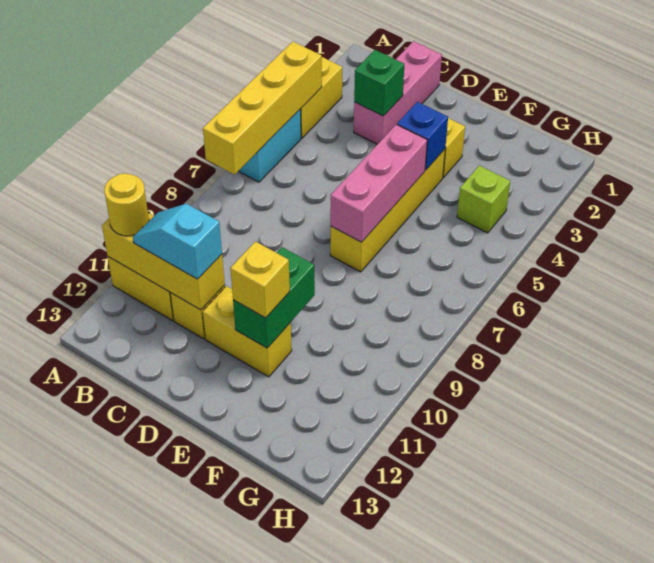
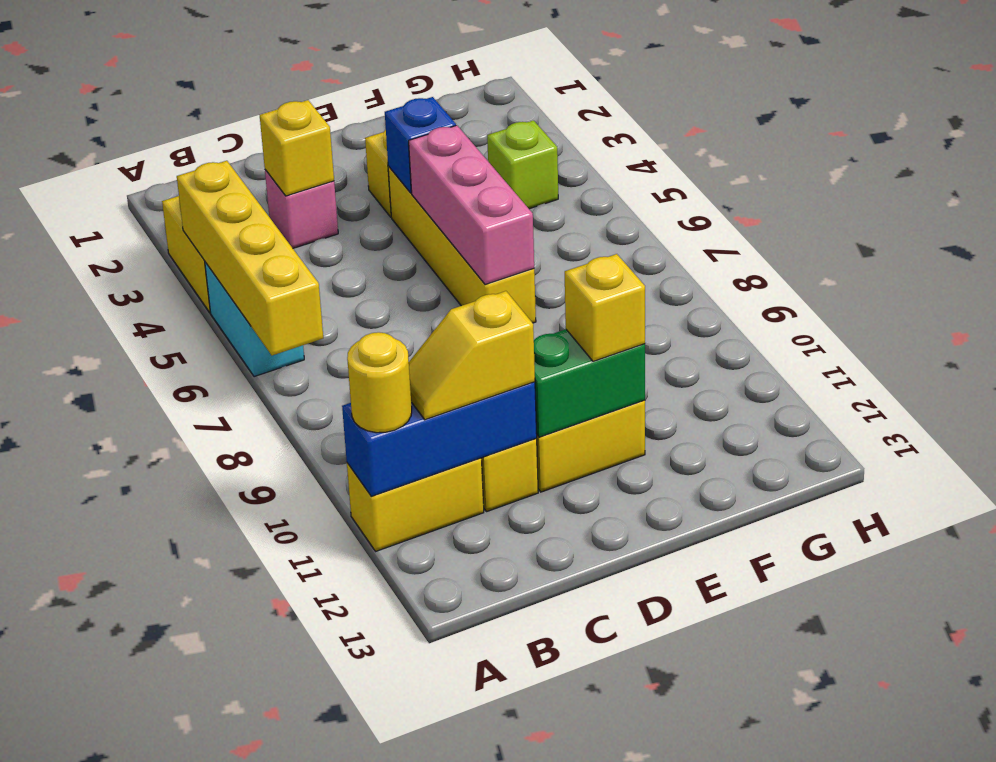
yellow 1x3 brick [102,213,225,310] -> blue 1x3 brick [342,382,537,496]
cyan 1x2 slope [133,204,222,279] -> yellow 1x2 slope [409,291,535,420]
pink 1x3 brick [354,41,442,144] -> pink 1x1 brick [265,170,338,248]
green 1x1 brick [354,50,404,116] -> yellow 1x1 brick [260,100,334,196]
green 1x2 brick [233,247,315,348] -> green 1x2 brick turned to [534,329,645,437]

